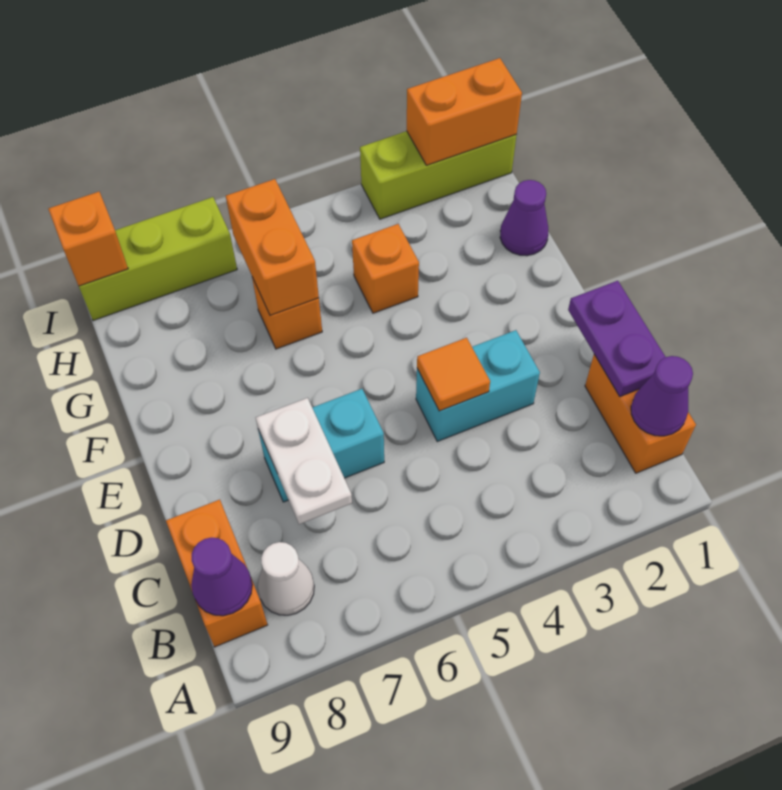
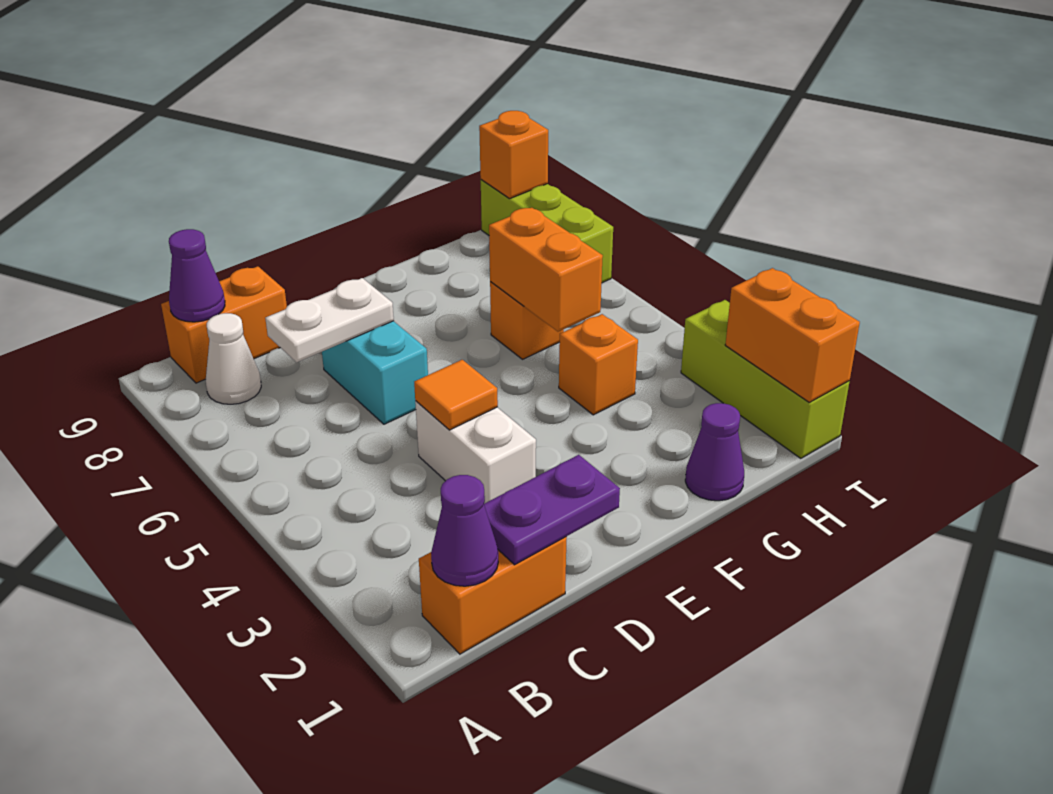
cyan 1x2 brick [416,330,540,441] -> white 1x2 brick [415,401,536,504]
orange 1x2 brick [226,179,319,316] -> orange 1x2 brick turned to [489,208,603,332]

